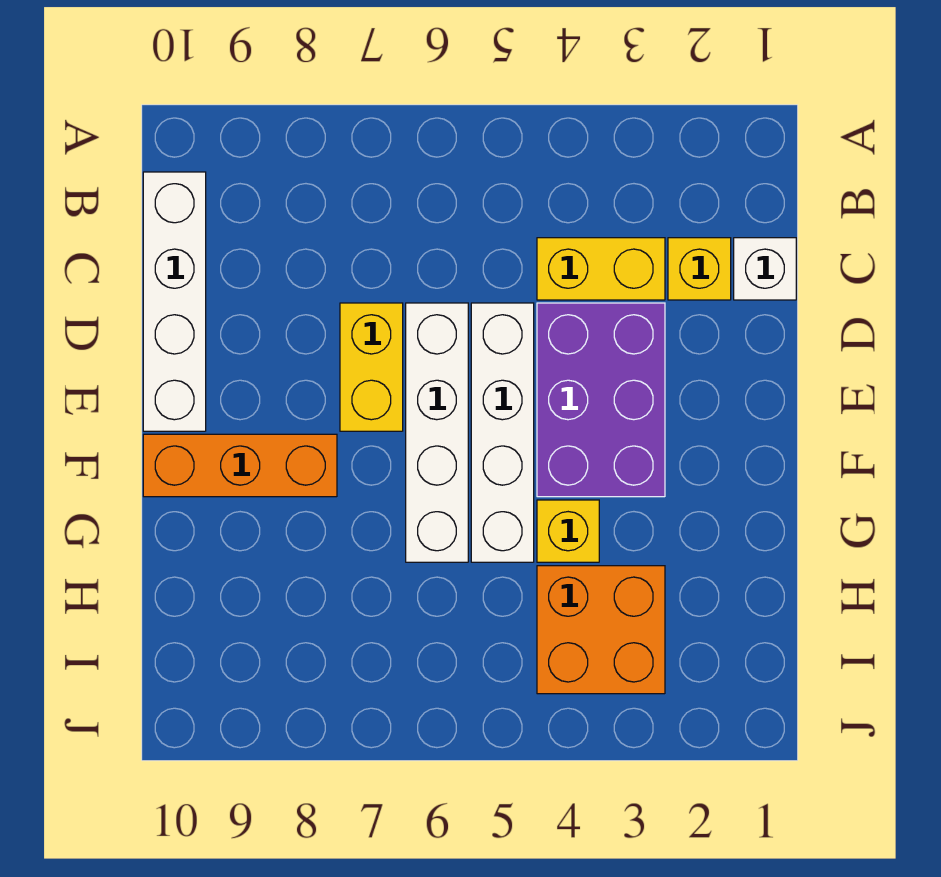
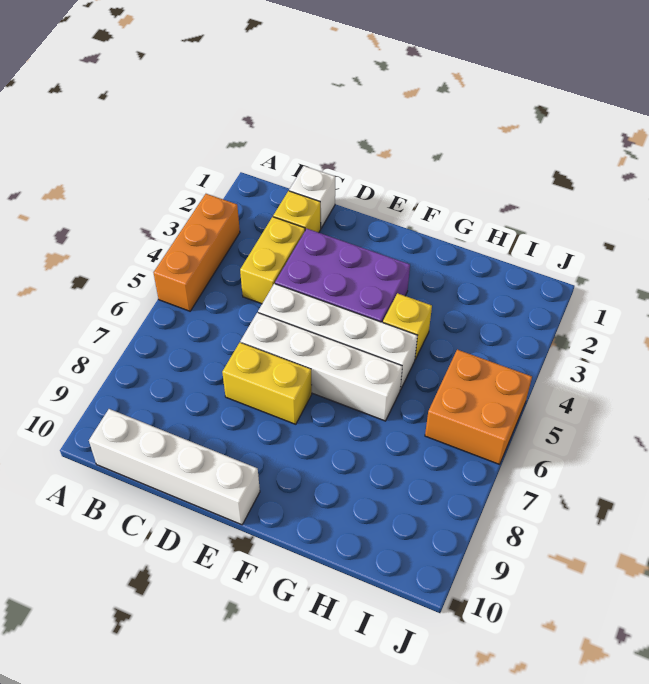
orange 1x3 brick [143,434,337,497] -> orange 1x3 brick moved to [154,194,240,311]
orange 2x2 brick [537,566,665,694] -> orange 2x2 brick moved to [425,350,532,464]

